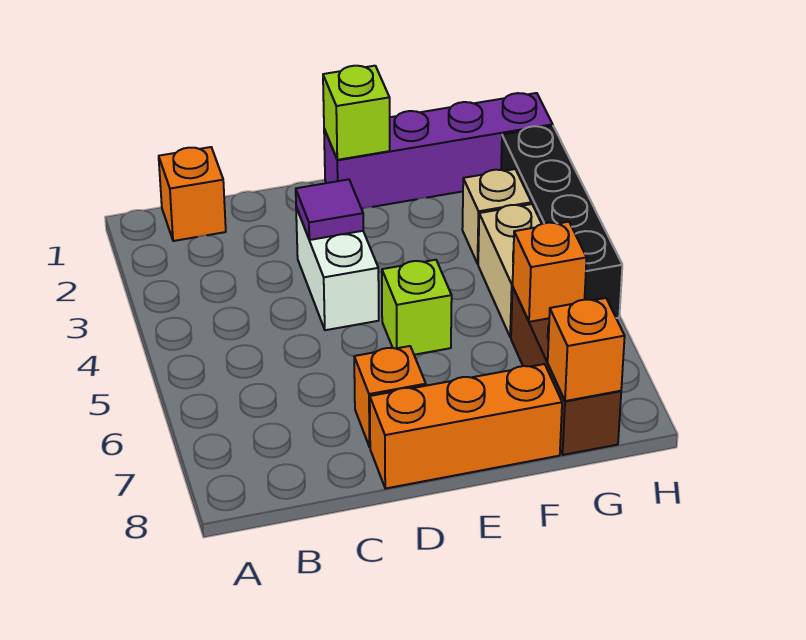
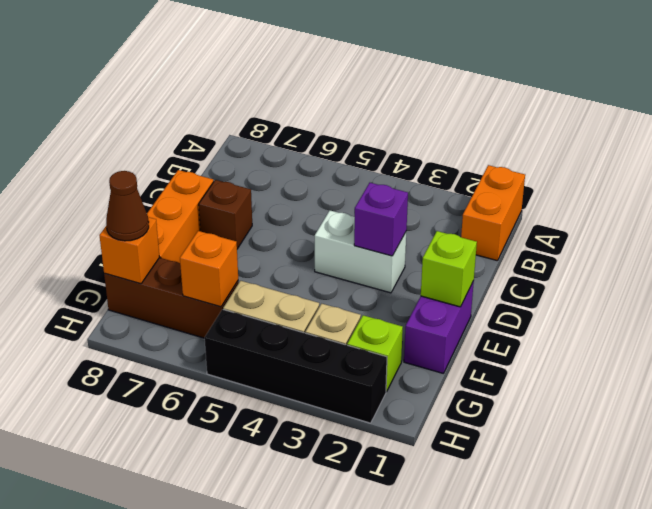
orange 1x1 brick [159,147,226,241] -> orange 1x2 brick [461,165,525,261]
purple 1x1 tile [296,179,363,240] -> purple 1x1 brick [354,183,408,256]
orange 1x1 brick [354,346,426,447] -> brown 1x1 brick [199,180,252,249]
purple 1x4 brick [324,93,553,209] -> purple 1x2 brick [404,281,474,373]
lime 1x1 brick [382,260,452,355] -> lime 1x1 brick moved to [347,315,403,392]
none -> brown 1x1 cone [106,171,149,241]

